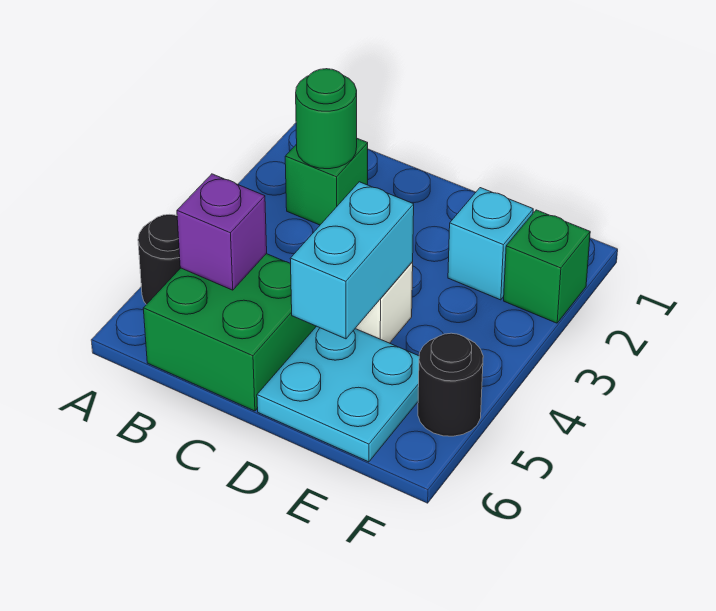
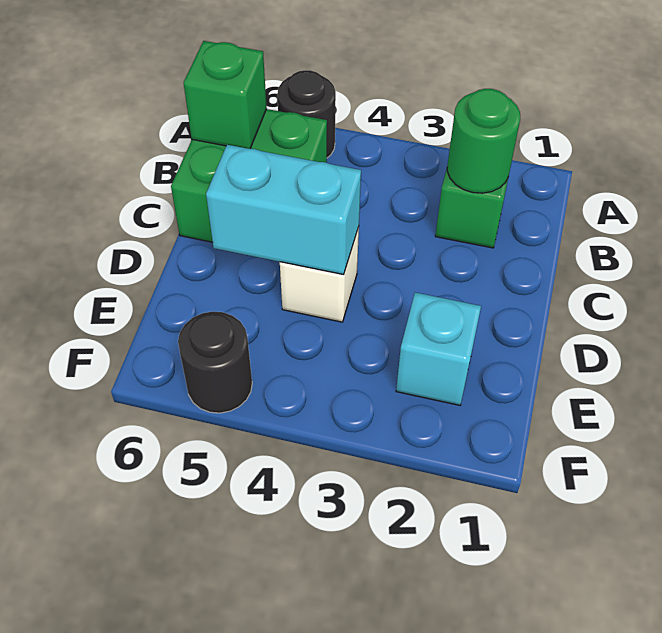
purple 1x1 brick [177,174,267,290] -> none
cyan 2x2 plate [257,326,419,462] -> none
green 1x1 brick [504,210,590,323] -> green 1x1 brick moved to [184,41,267,149]

